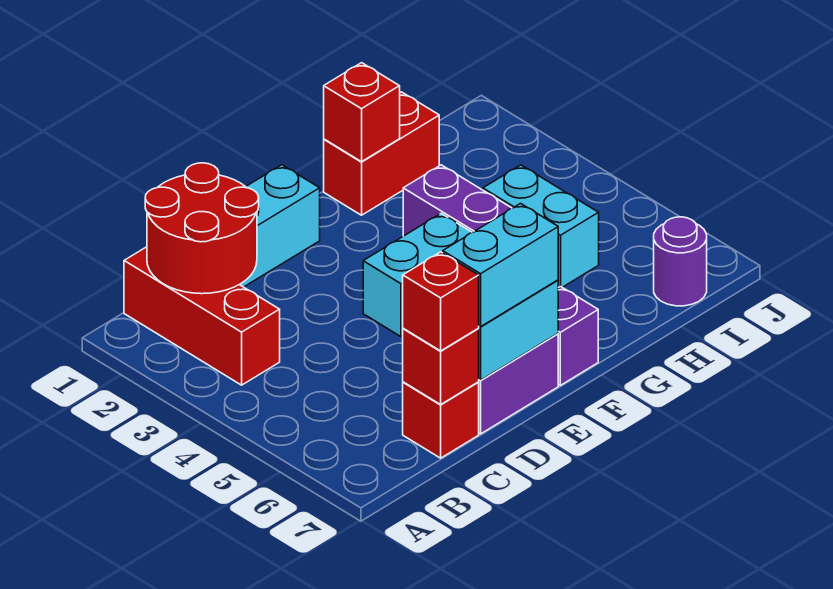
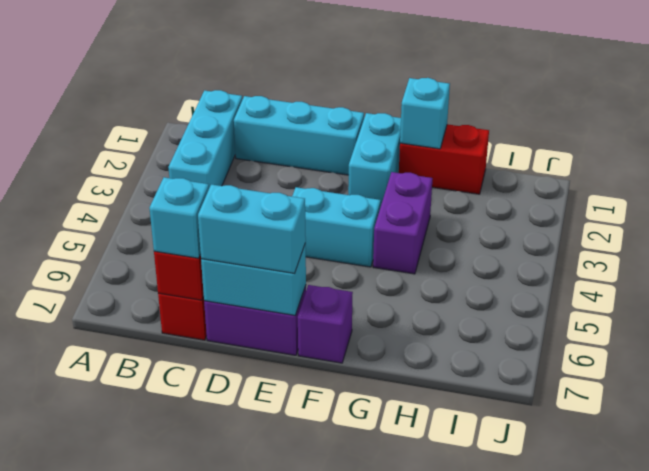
red 1x3 brick [124,247,280,385] -> cyan 1x3 brick [168,90,242,188]
red 2x2 round brick [145,163,259,294] -> none
red 1x1 brick [403,252,479,351] -> cyan 1x1 brick [150,177,209,258]
red 1x1 brick [324,63,400,162] -> cyan 1x1 brick [400,78,450,149]
cyan 1x2 brick [483,165,599,287] -> cyan 1x2 brick moved to [348,113,401,207]
purple 1x1 round brick [654,217,707,306] -> none

